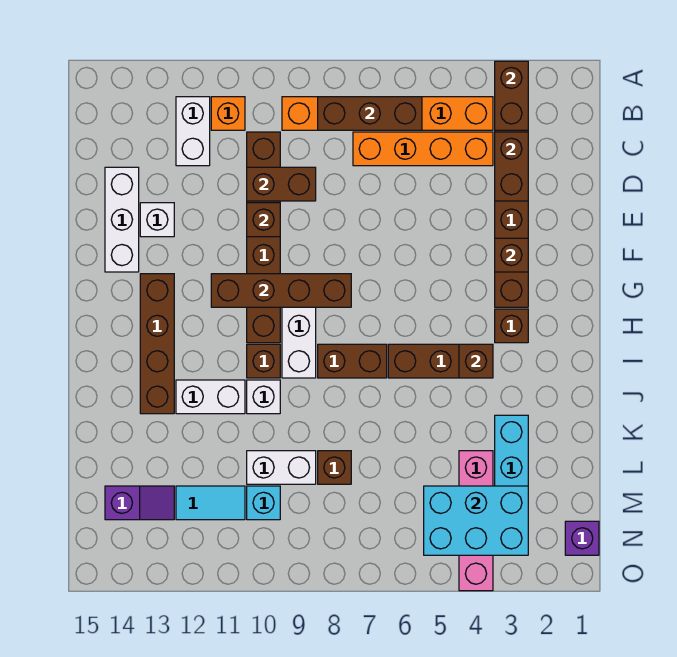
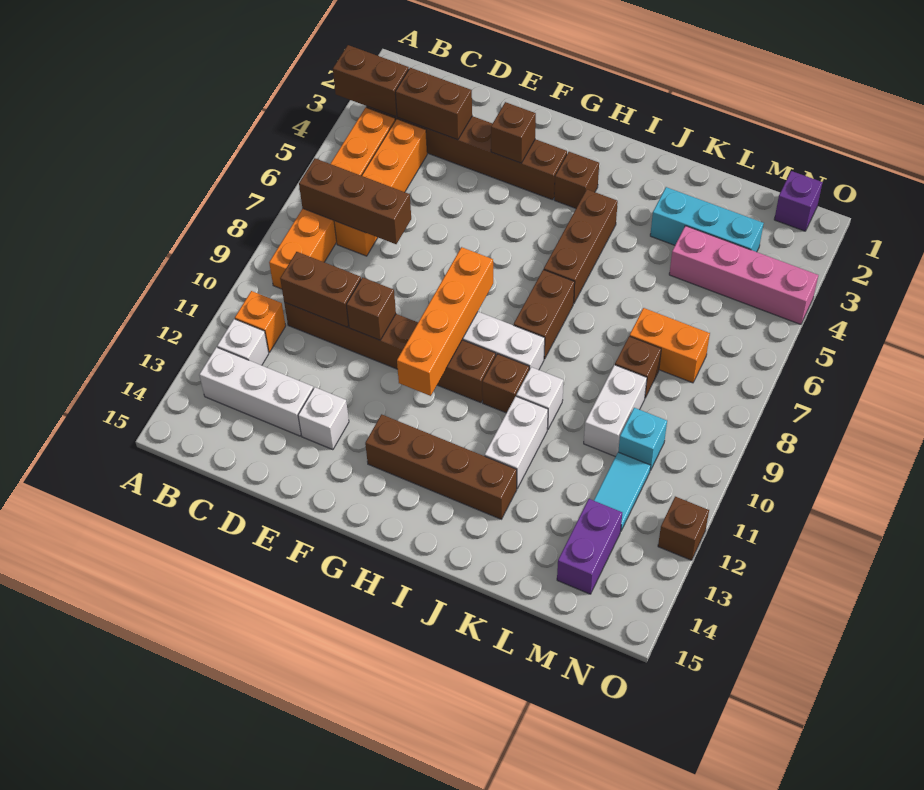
brown 1x3 brick [318,97,422,130] -> brown 1x3 brick turned to [299,158,411,244]
white 1x2 brick [176,97,210,166] -> white 1x1 brick [217,319,269,365]
brown 1x2 brick [247,167,316,201] -> brown 1x2 brick turned to [280,252,361,327]
white 1x3 brick [105,167,139,272] -> white 1x3 brick moved to [199,347,313,436]
brown 1x4 brick [211,274,351,307] -> orange 1x4 brick [397,247,493,396]
brown 1x1 brick [459,344,493,378] -> brown 1x1 brick moved to [658,497,709,560]
none -> orange 1x2 brick [630,308,710,383]
cyan 2x3 brick [424,486,528,555] -> none
purple 1x2 slope [105,486,174,520] -> purple 1x2 brick [557,499,622,594]

